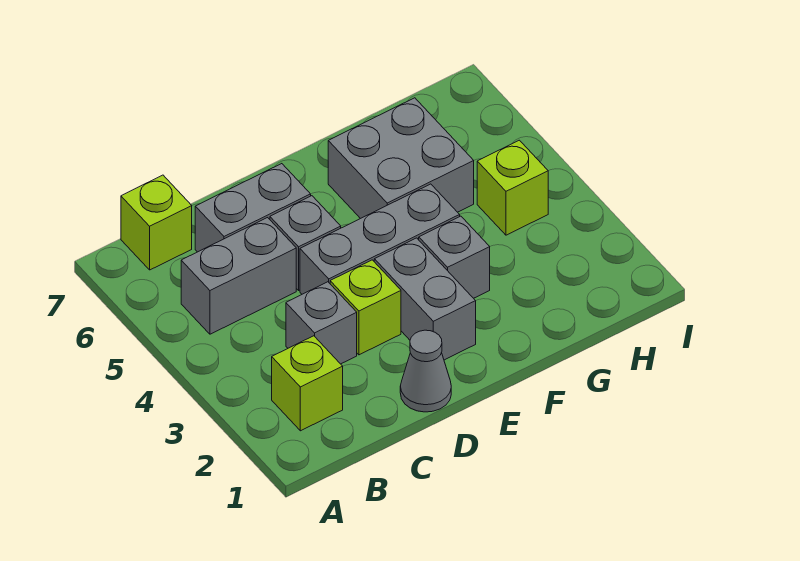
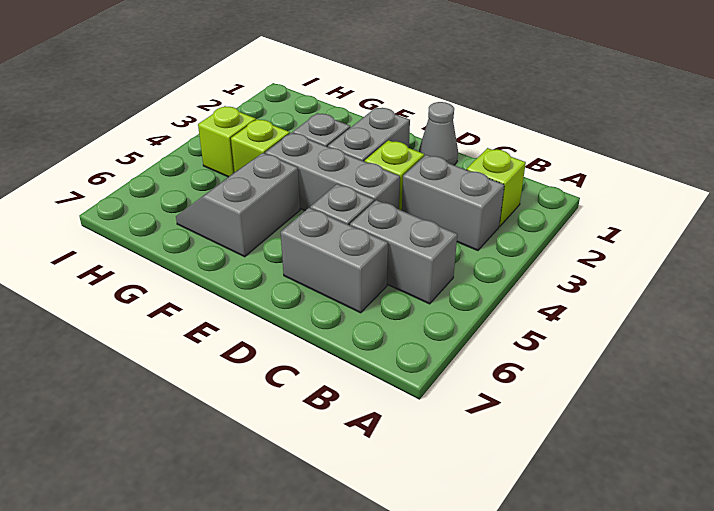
lime 1x1 brick [121,175,192,270] -> lime 1x1 brick moved to [231,119,290,172]
grey 1x1 brick [286,282,357,364] -> grey 1x2 brick [402,155,504,251]
grey 2x2 brick [328,98,474,219] -> grey 2x2 slope [176,153,300,257]

